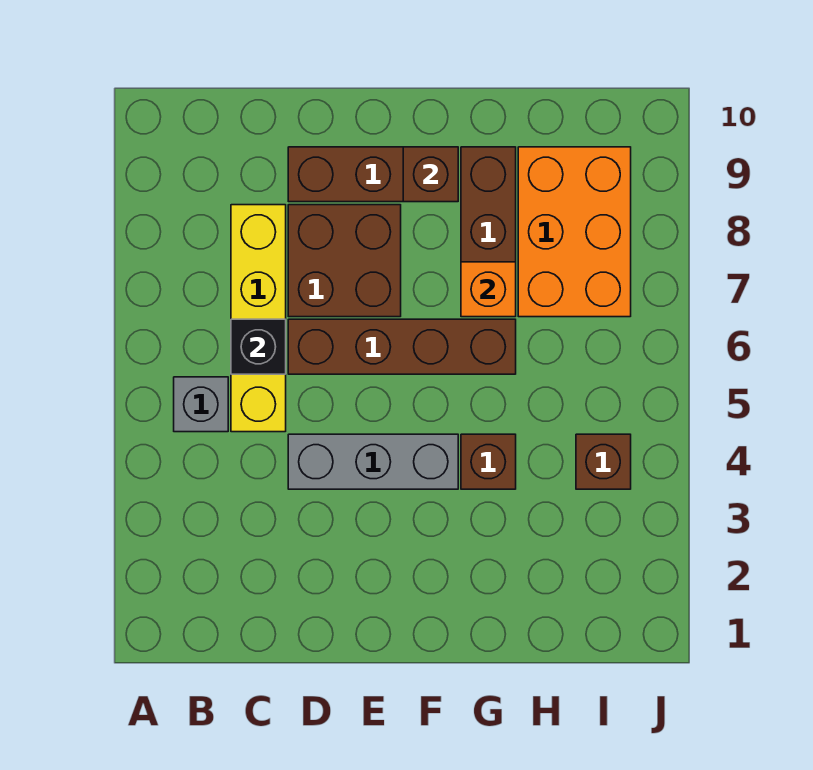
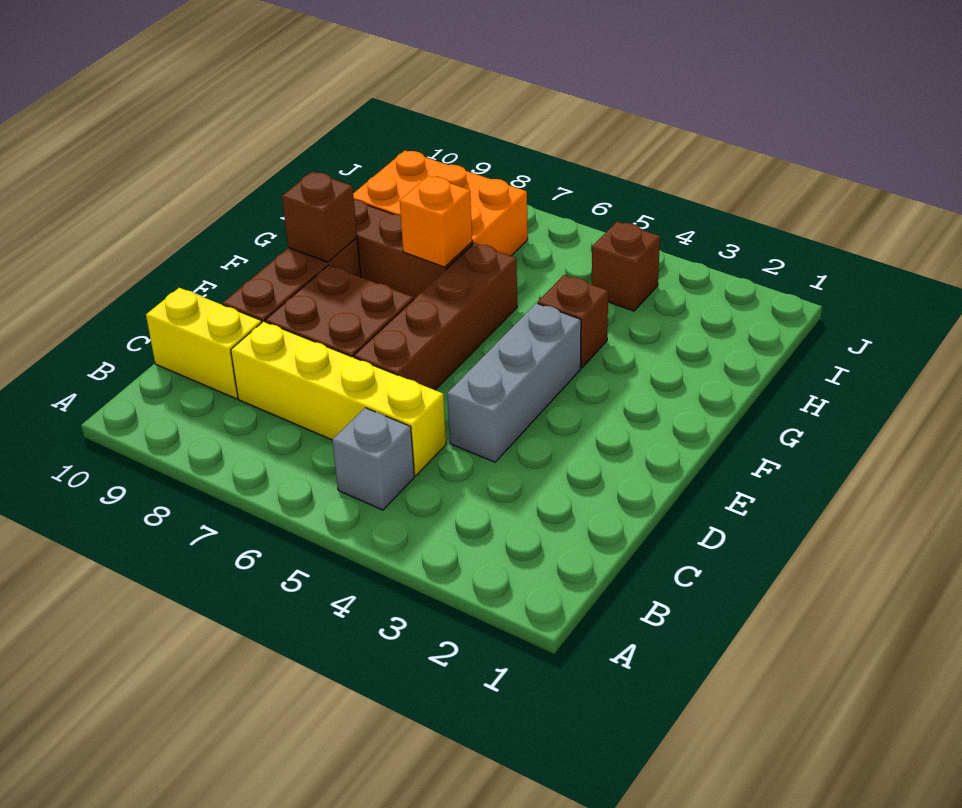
black 1x1 brick [231,319,286,374] -> none
none -> yellow 1x2 brick [146,288,262,399]

